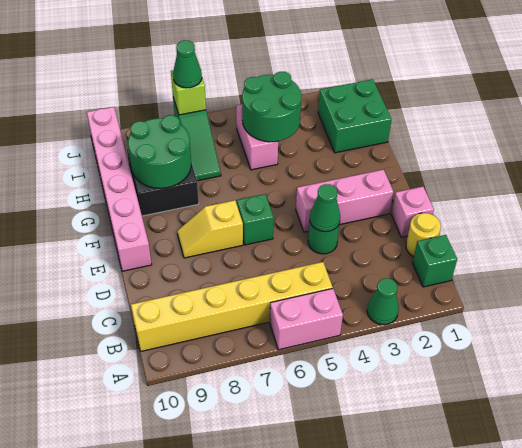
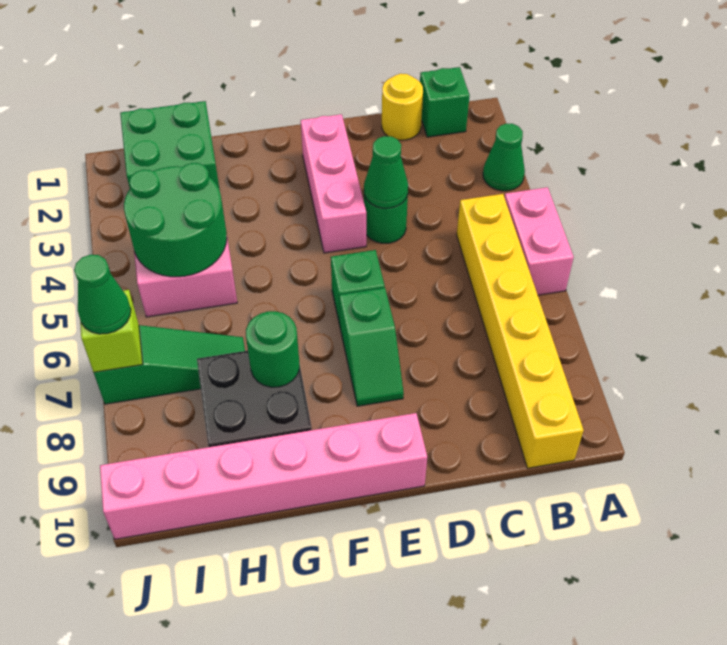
pink 1x1 brick [391,187,434,237] -> none
yellow 1x2 slope [177,200,243,258] -> green 1x2 slope [339,288,404,406]
green 2x2 round brick [128,115,191,188] -> green 1x1 round brick [246,311,299,387]

